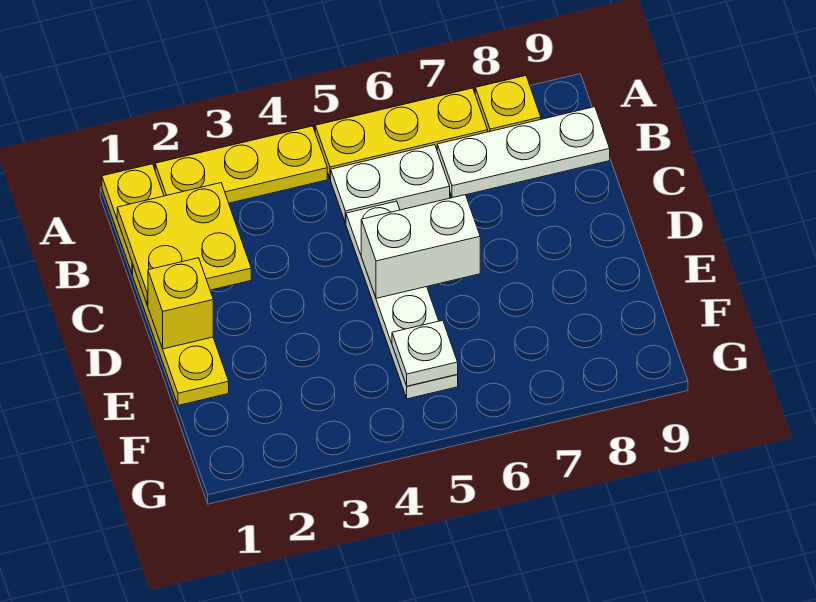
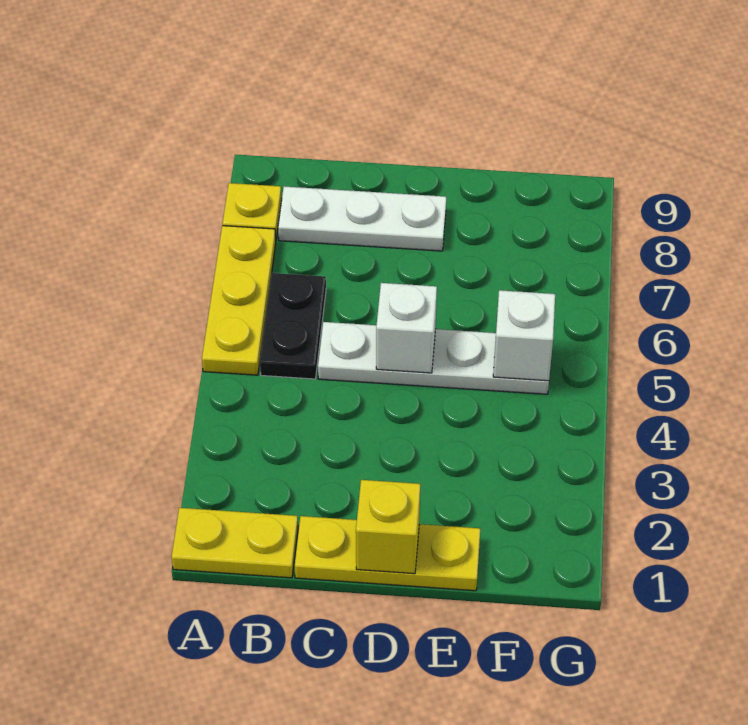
yellow 1x3 plate [155,126,327,203] -> none
yellow 2x2 plate [117,183,251,305] -> none
white 1x2 plate [331,145,450,223] -> black 1x2 plate [260,273,326,379]
white 1x3 plate [437,107,610,198] -> white 1x3 plate turned to [278,186,446,251]
white 1x2 brick [361,195,480,298] -> white 1x1 brick [376,283,437,373]
white 1x1 plate [392,320,458,386] -> white 1x1 brick [493,290,555,381]

